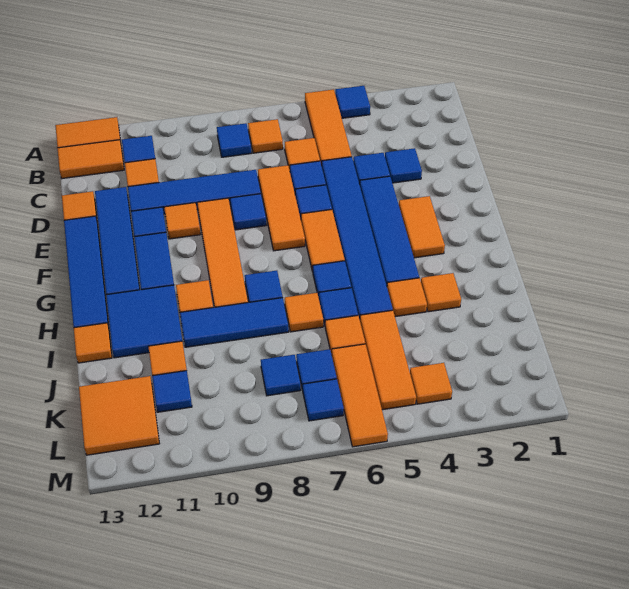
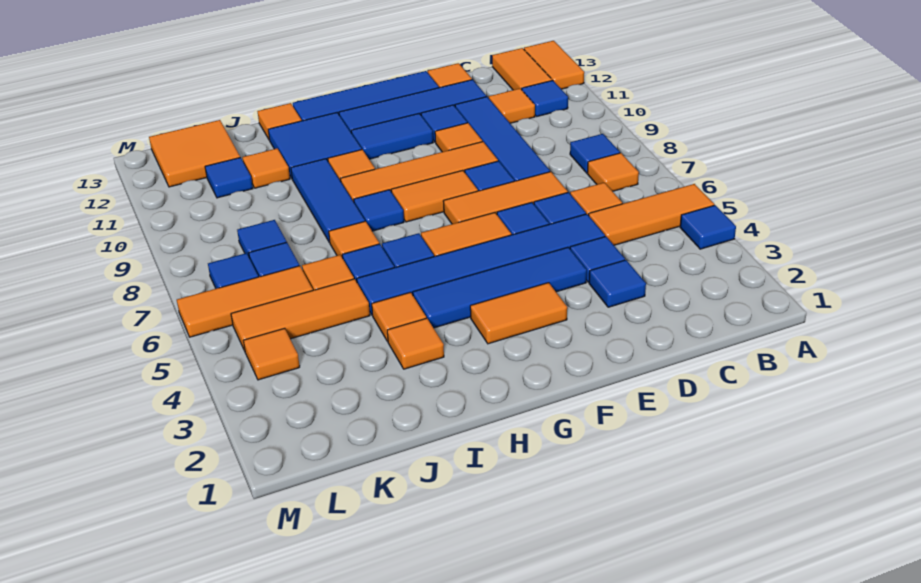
none -> orange 1x2 tile [391,170,478,222]

